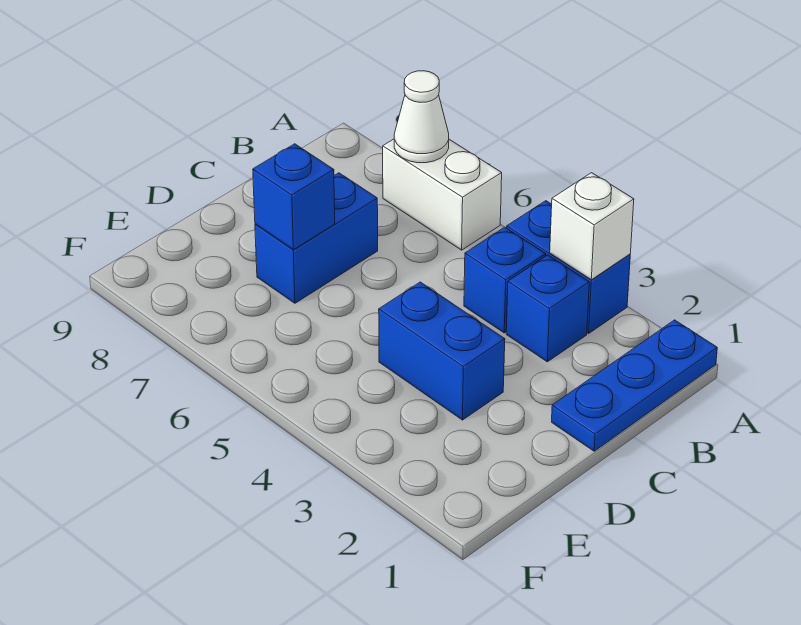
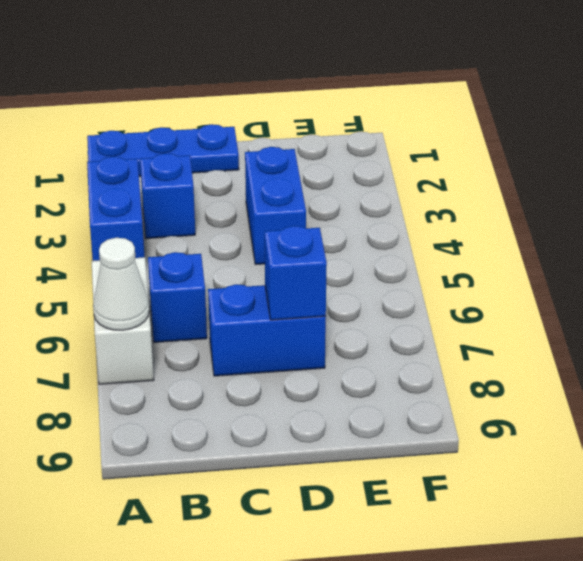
white 1x1 brick [550,173,634,280] -> none
blue 1x1 brick [464,227,546,333] -> blue 1x1 brick moved to [148,252,207,342]

